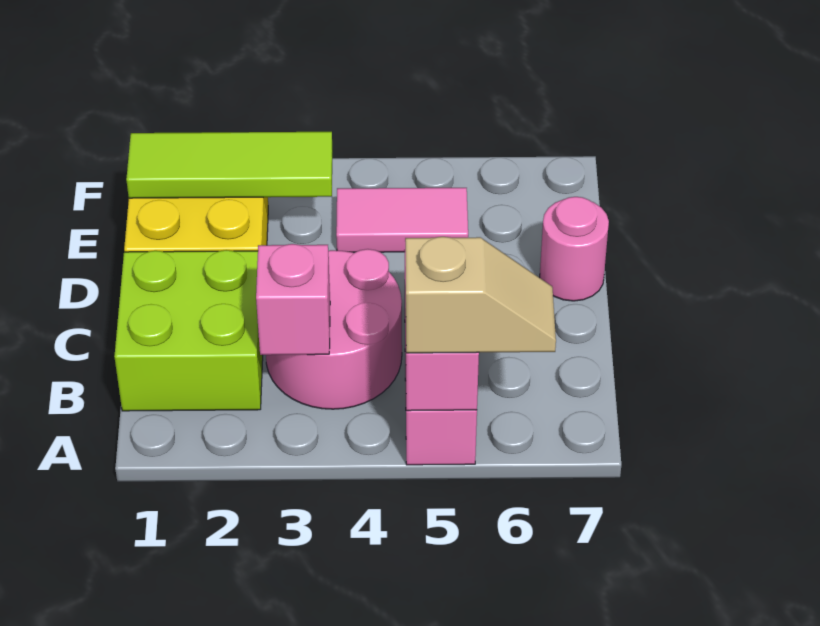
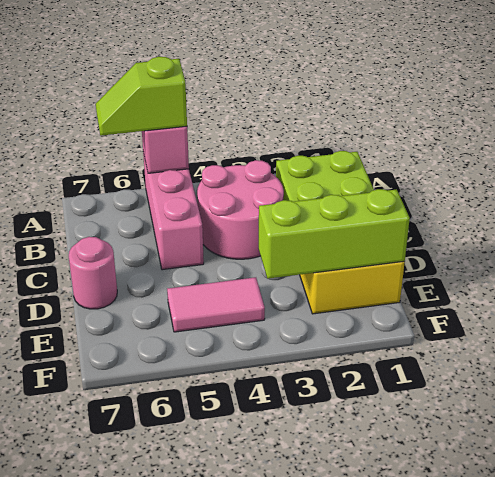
tan 1x2 slope [405,237,556,353] -> lime 1x2 slope [96,57,187,136]
pink 1x1 brick [256,244,330,355] -> none
lime 1x3 tile [126,132,333,198] -> lime 1x3 brick [259,189,410,279]

